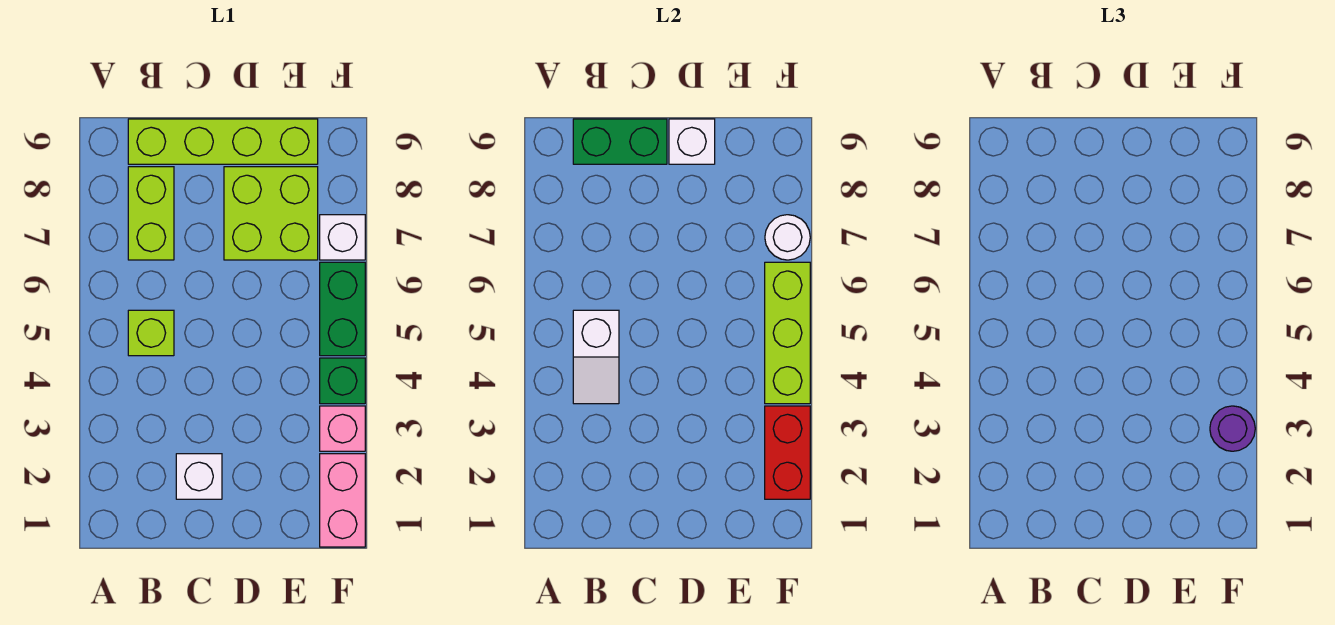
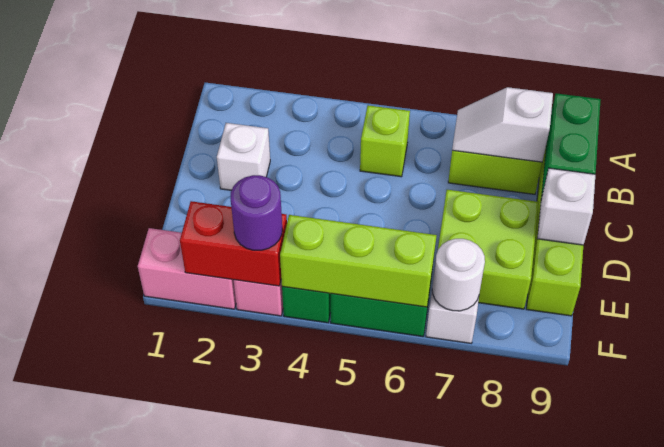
white 1x2 slope [573,310,619,404] -> white 1x2 slope moved to [452,87,553,162]

